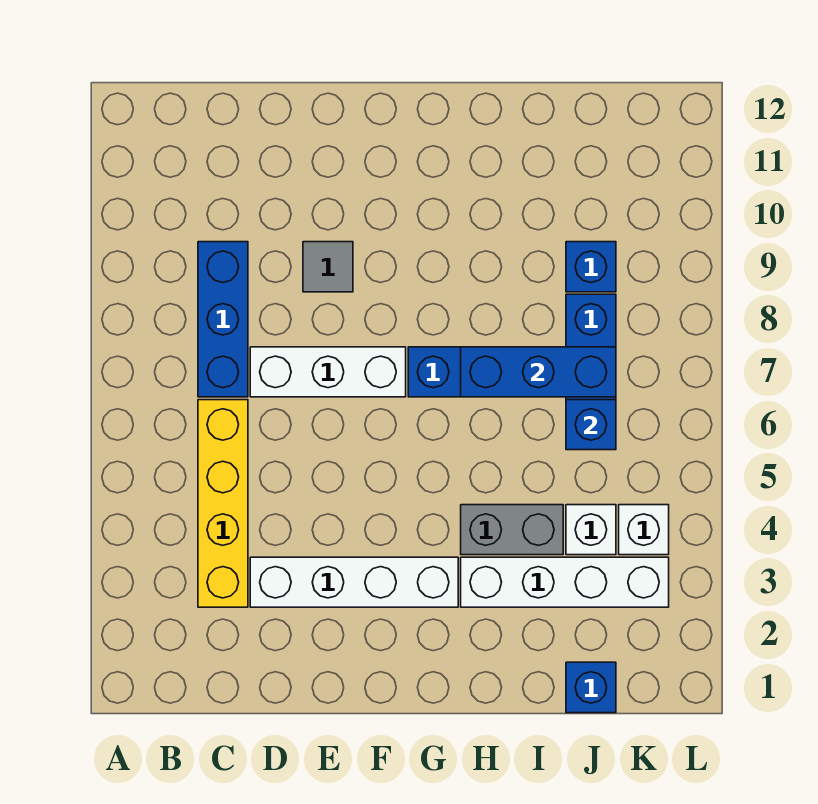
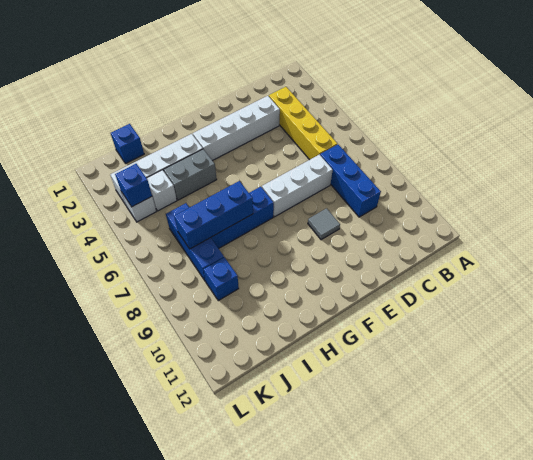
blue 1x1 brick [566,400,616,450] -> blue 1x1 brick moved to [115,164,152,207]

